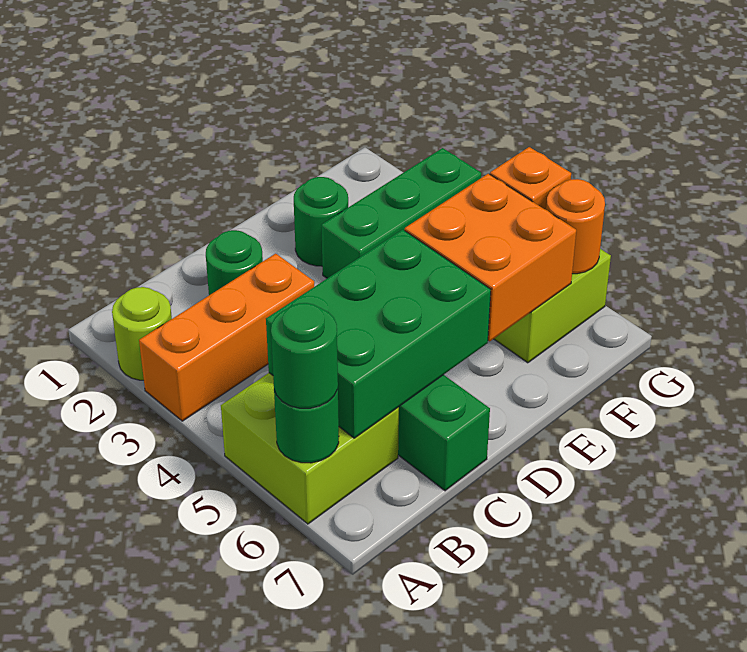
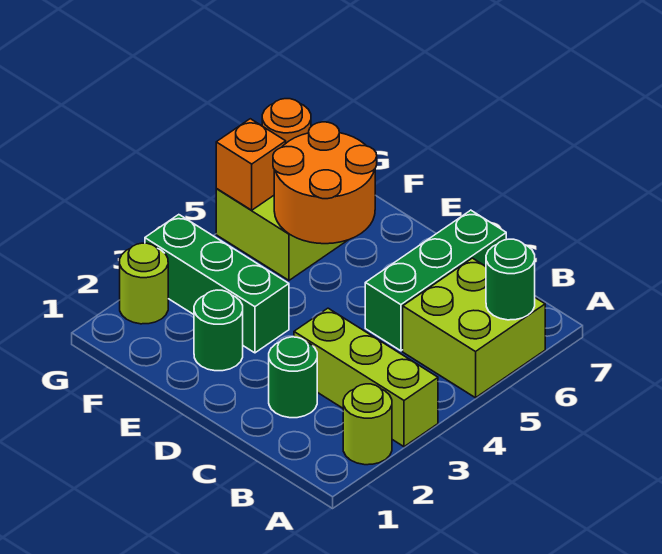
orange 1x3 brick [139,254,314,421] -> lime 1x3 brick [294,308,438,447]
green 1x1 round brick [271,303,338,408] -> none
green 2x3 brick [266,229,491,438] -> none
orange 2x2 brick [405,174,576,341] -> orange 2x2 round brick [273,122,377,244]
none -> lime 1x1 round brick [120,243,168,324]

